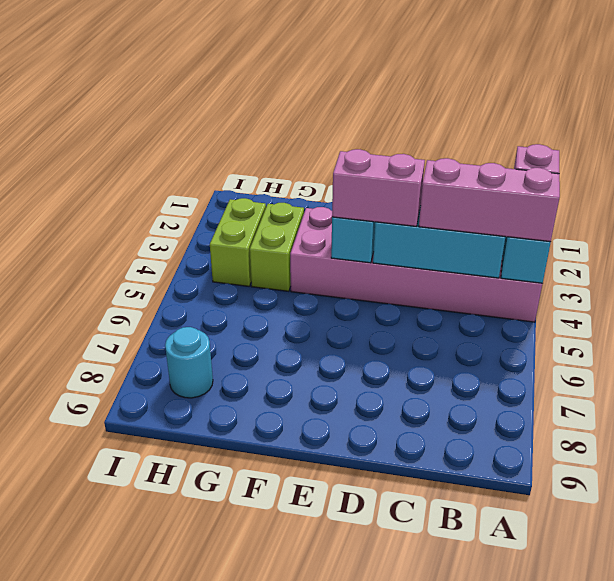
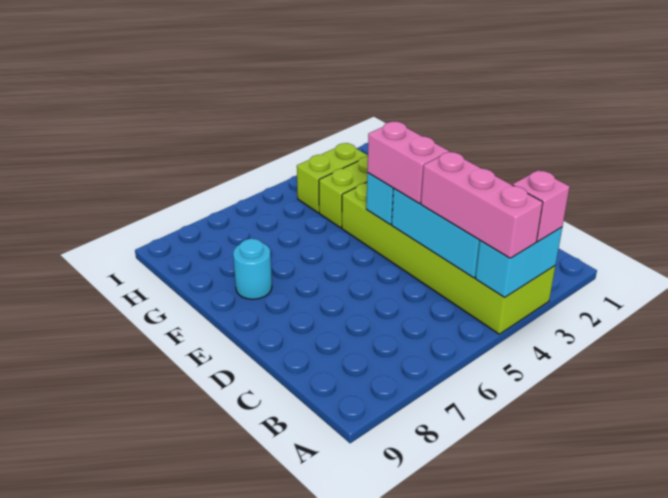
pink 2x6 brick [290,207,542,322] -> lime 2x6 brick [342,182,555,334]
cyan 1x1 round brick [165,327,213,398] -> cyan 1x1 round brick moved to [233,239,272,299]

